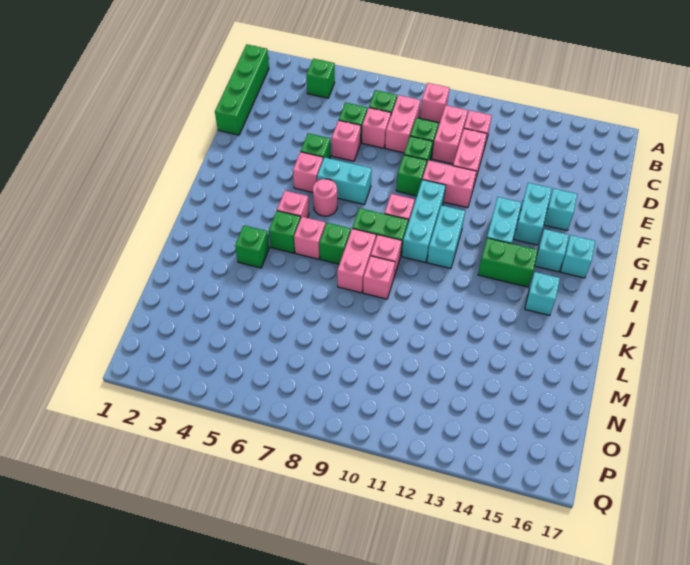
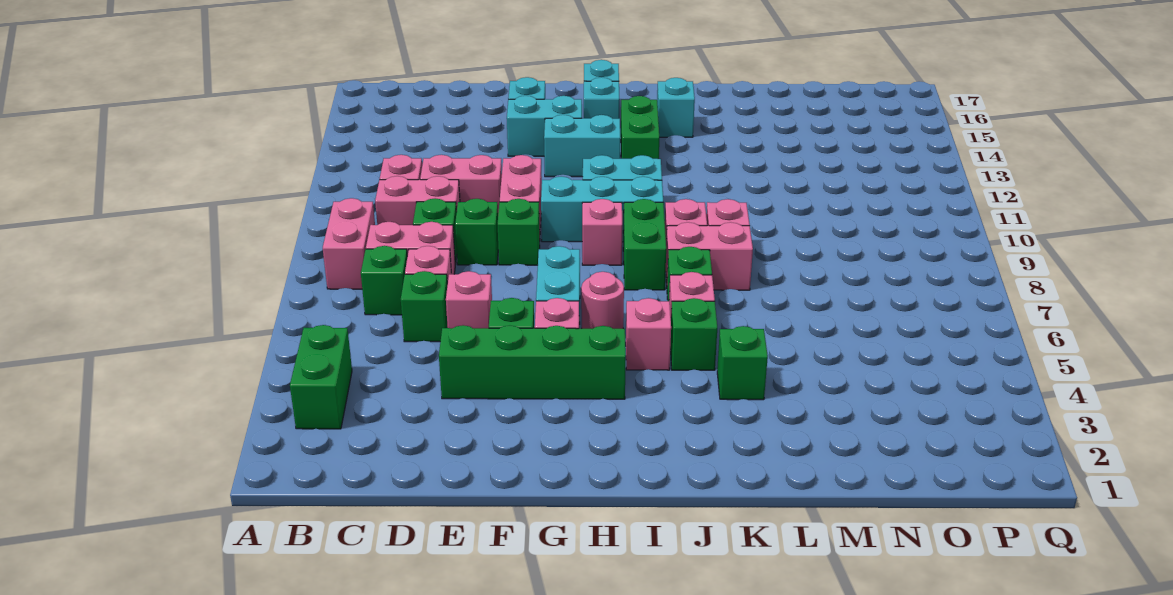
green 1x4 brick [215,44,269,135] -> green 1x4 brick moved to [439,325,626,399]
green 1x1 brick [306,59,335,98] -> green 1x2 brick [290,325,352,429]
pink 1x1 brick [420,83,449,123] -> pink 1x2 brick [323,198,375,289]

